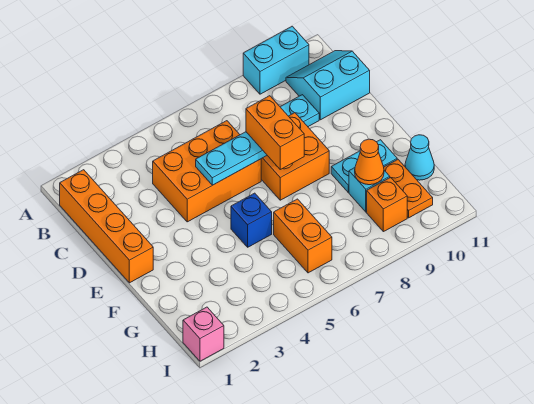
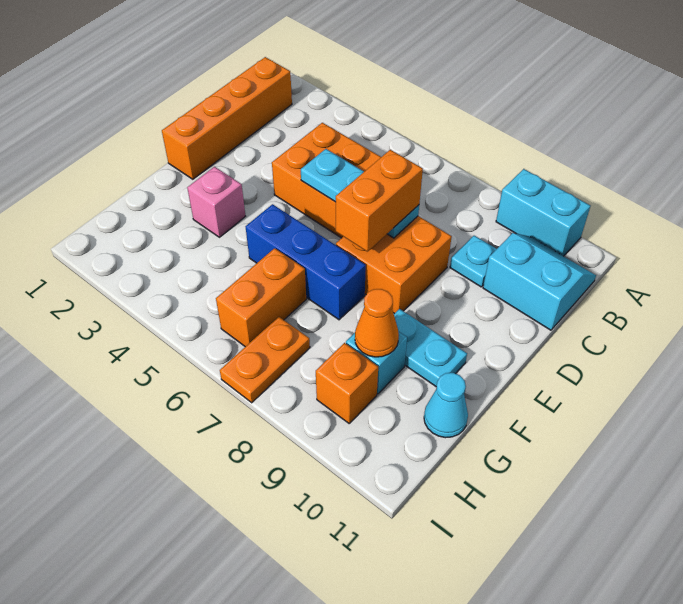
blue 1x1 brick [231,193,272,247] -> blue 1x3 brick [246,204,366,320]
orange 1x2 plate [384,159,433,218] -> orange 1x2 plate moved to [220,317,310,403]
pink 1x1 brick [183,307,224,361] -> pink 1x1 brick moved to [187,167,245,237]

